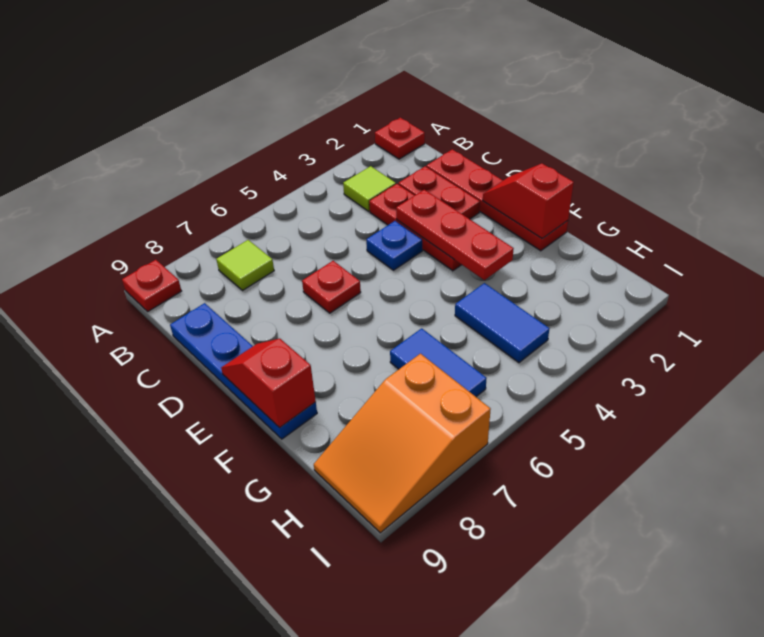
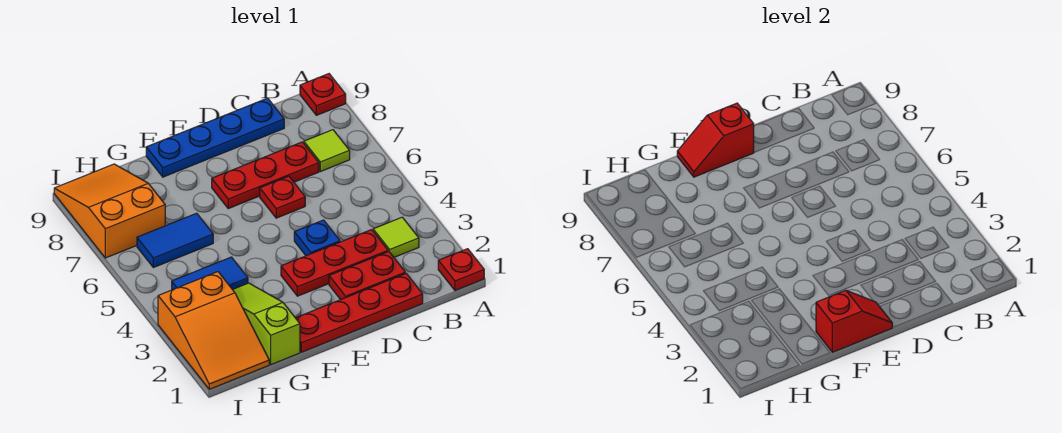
red 1x3 plate [396,190,514,280] -> red 1x3 plate moved to [212,142,319,209]
red 1x2 slope [221,339,316,428] -> red 1x2 slope turned to [677,103,754,177]
none -> lime 1x3 slope [233,283,300,365]
none -> orange 2x3 slope [158,272,269,389]

